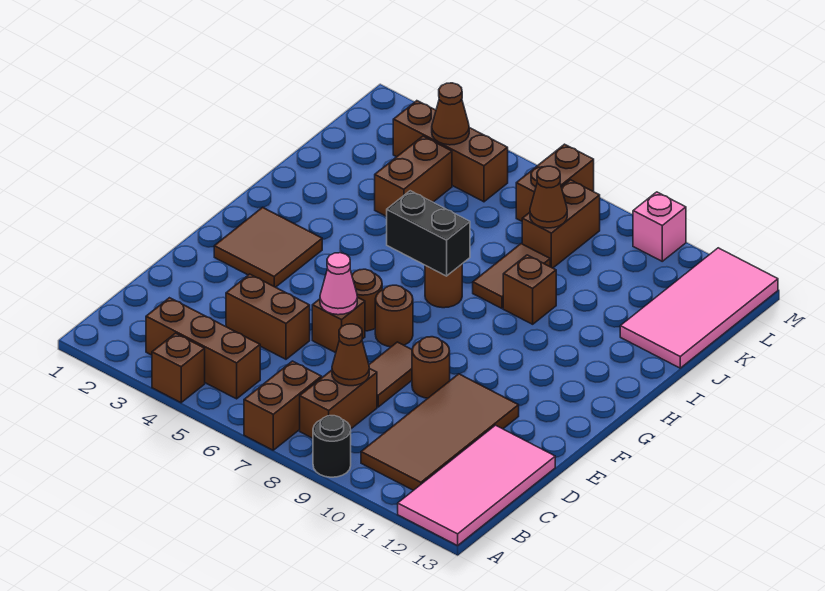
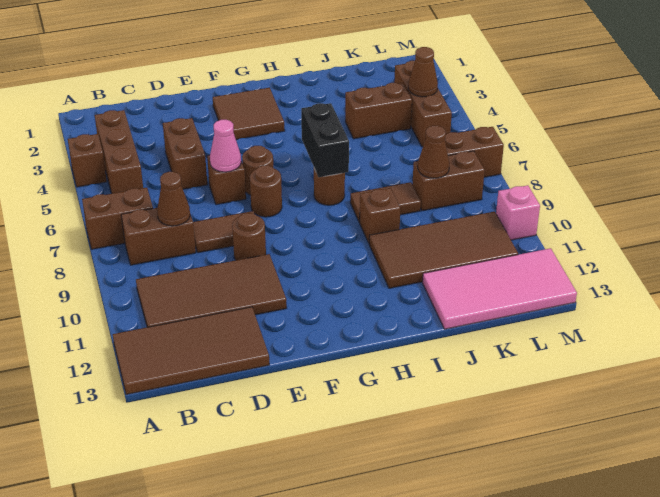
black 1x1 round brick [313,416,351,477] -> none
pink 2x4 tile [398,425,555,546] -> brown 2x4 tile [113,307,269,395]
none -> brown 2x4 tile [369,212,518,288]

